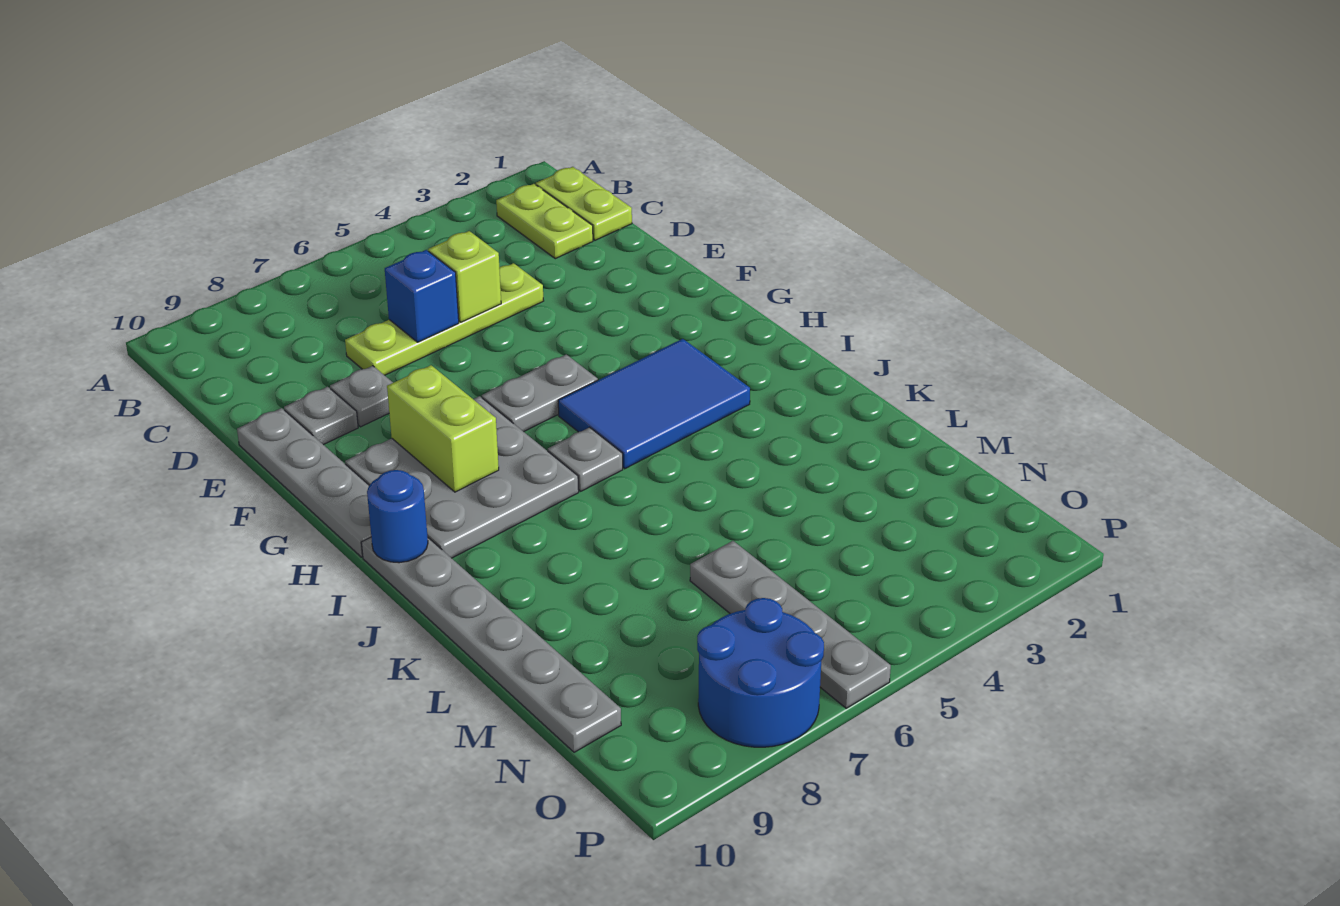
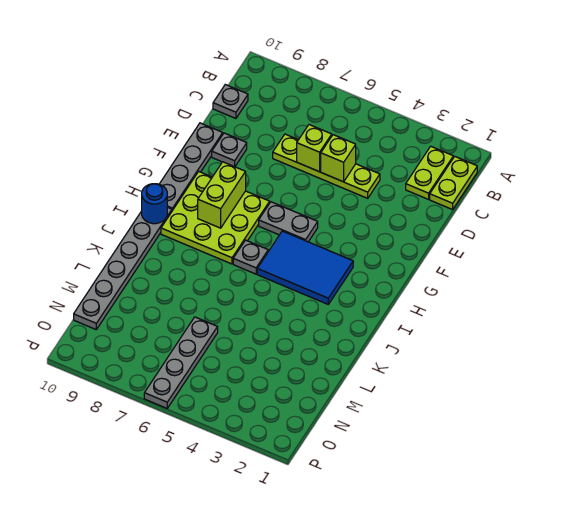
blue 1x1 brick [385,250,459,342] -> lime 1x1 brick [297,125,332,172]
grey 1x1 plate [330,366,393,427] -> grey 1x1 plate moved to [213,85,248,118]
grey 3x3 plate [345,396,579,558] -> lime 3x3 plate [161,172,270,264]
blue 2x2 round brick [697,598,824,747] -> none

